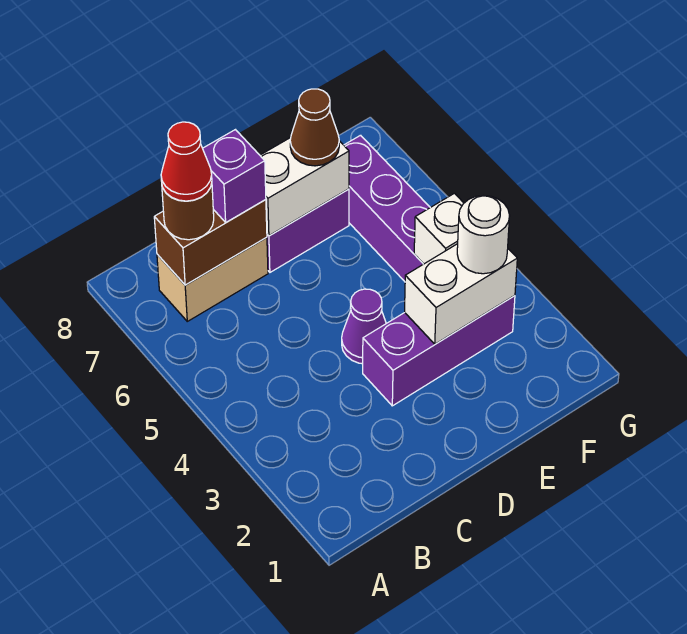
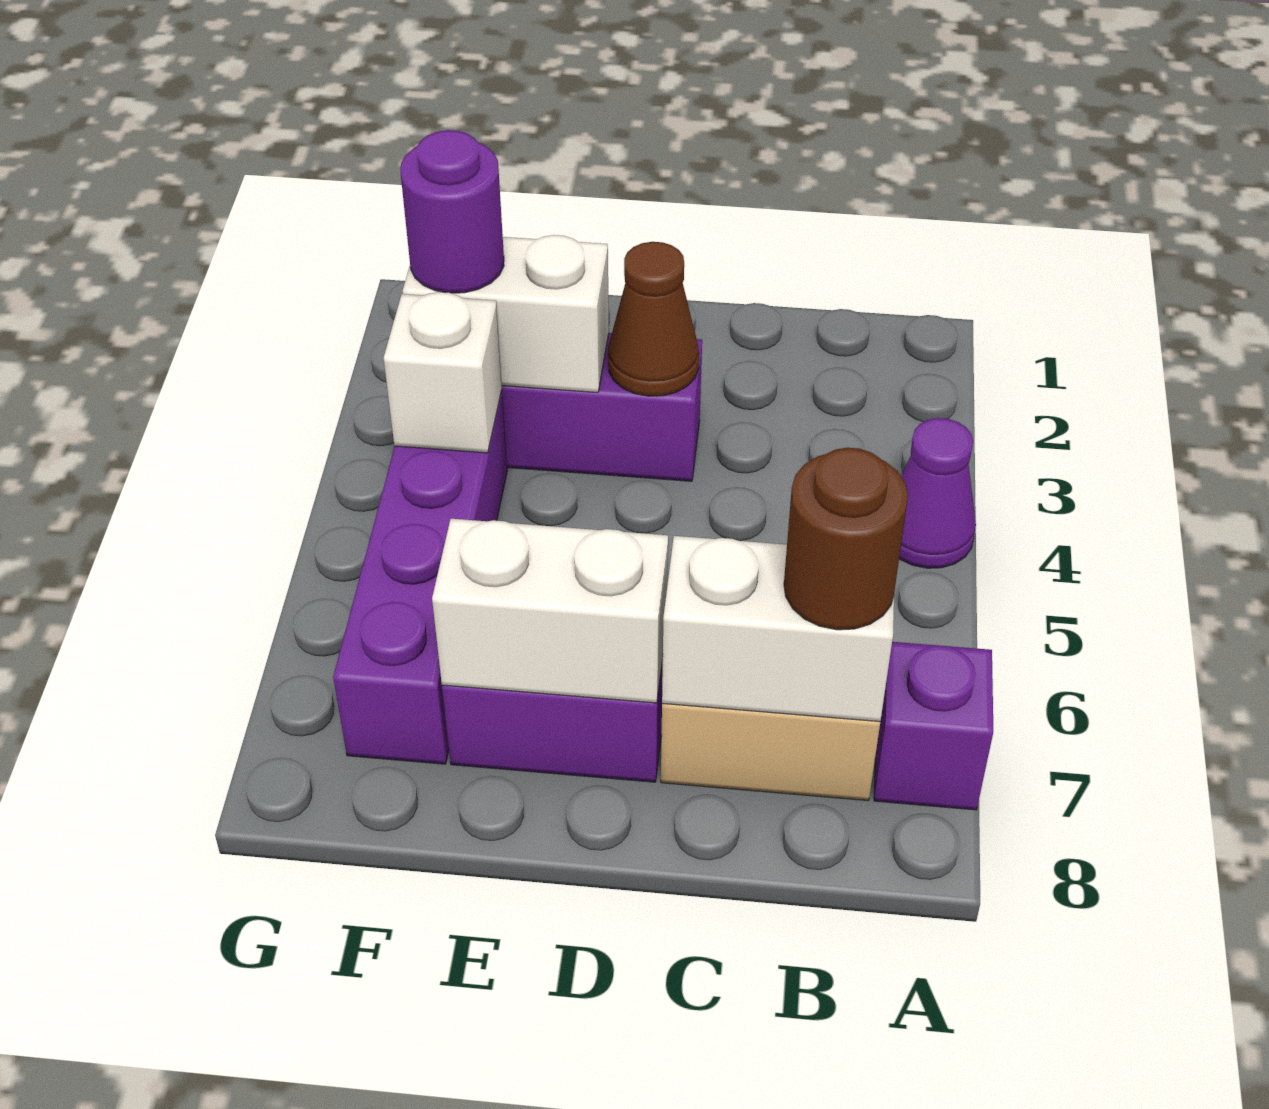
brown 1x2 brick [154,200,267,285] -> white 1x2 brick [662,536,894,721]
red 1x1 cone [161,122,212,201] -> none
purple 1x1 brick [203,130,266,222] -> purple 1x1 brick moved to [874,642,993,810]
purple 1x1 cone [342,289,386,364] -> purple 1x1 cone moved to [899,418,976,568]
brown 1x1 cone [290,89,339,166] -> brown 1x1 cone moved to [608,242,699,396]
white 1x1 round brick [457,195,510,274] -> purple 1x1 round brick [401,130,504,293]

